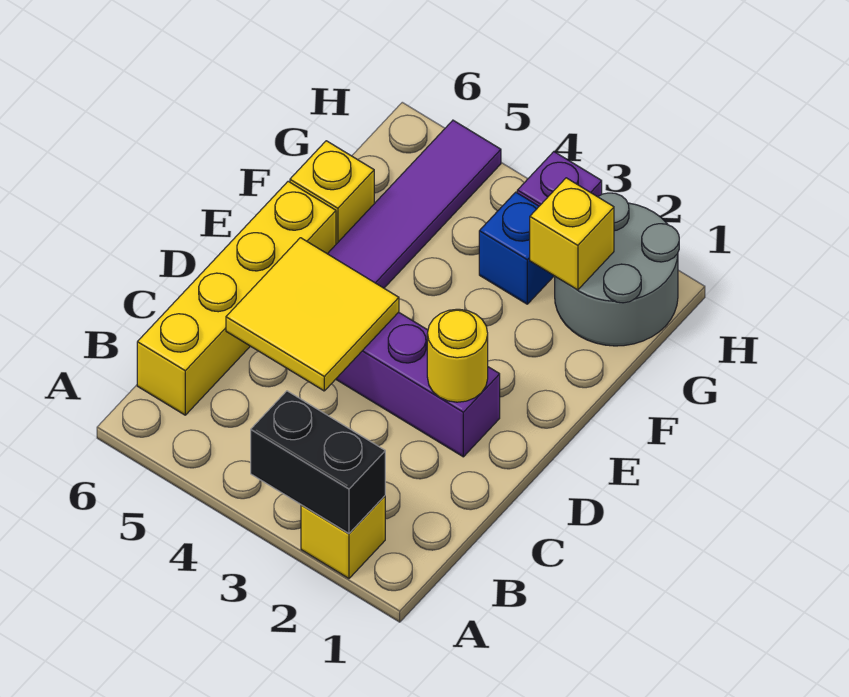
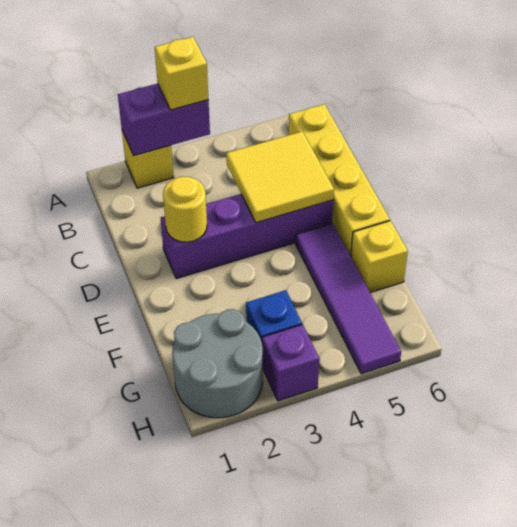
black 1x2 brick [251,391,385,533] -> purple 1x2 brick [118,84,210,156]
yellow 1x1 brick [530,178,614,290] -> yellow 1x1 brick moved to [155,37,208,110]

